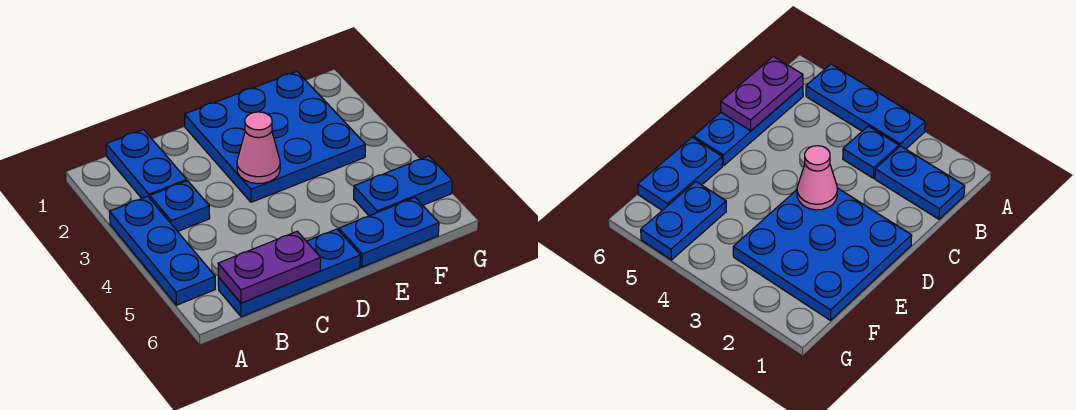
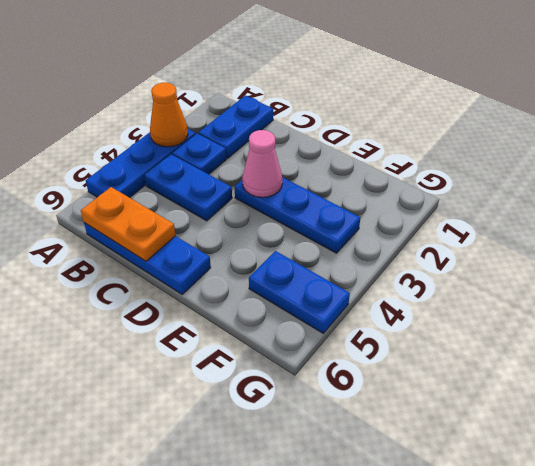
none -> orange 1x1 cone [150,83,188,147]
purple 1x2 plate [218,231,321,303] -> orange 1x2 plate [81,187,175,261]
blue 3x3 plate [185,71,365,202] -> blue 1x3 plate [235,177,360,253]
blue 1x2 plate [339,198,439,267] -> blue 1x2 plate moved to [145,154,232,221]

